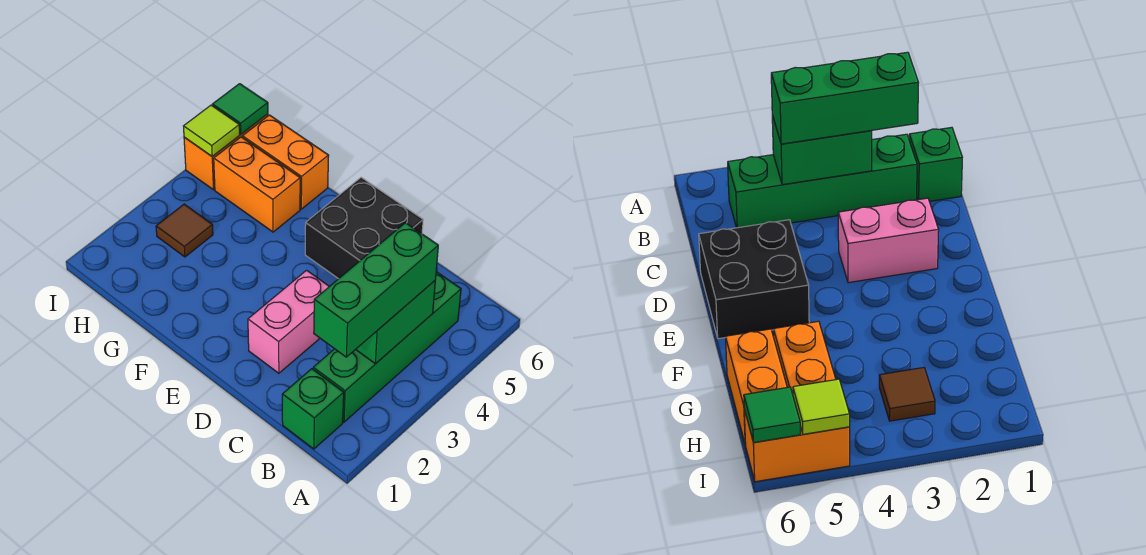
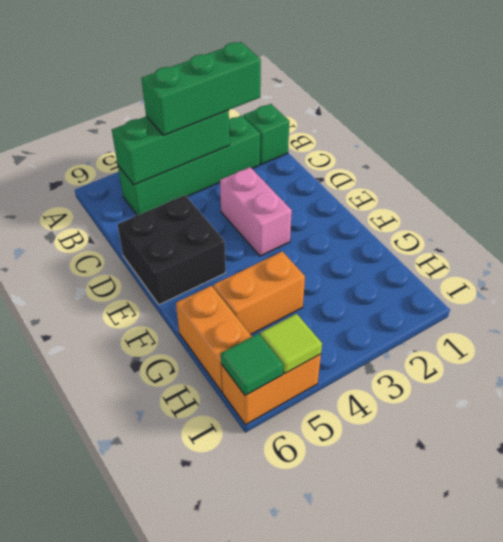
green 1x2 brick [356,281,435,364] -> green 1x3 brick [112,110,230,185]
pink 1x2 brick [248,270,329,373] -> pink 1x2 brick turned to [220,167,292,256]
orange 1x2 brick [214,137,300,232] -> orange 1x2 brick turned to [213,251,305,334]
brown 1x1 tile [156,204,213,257] -> none

